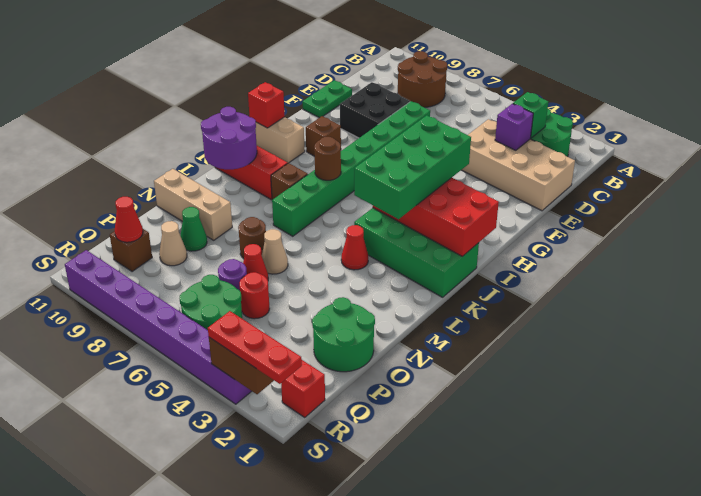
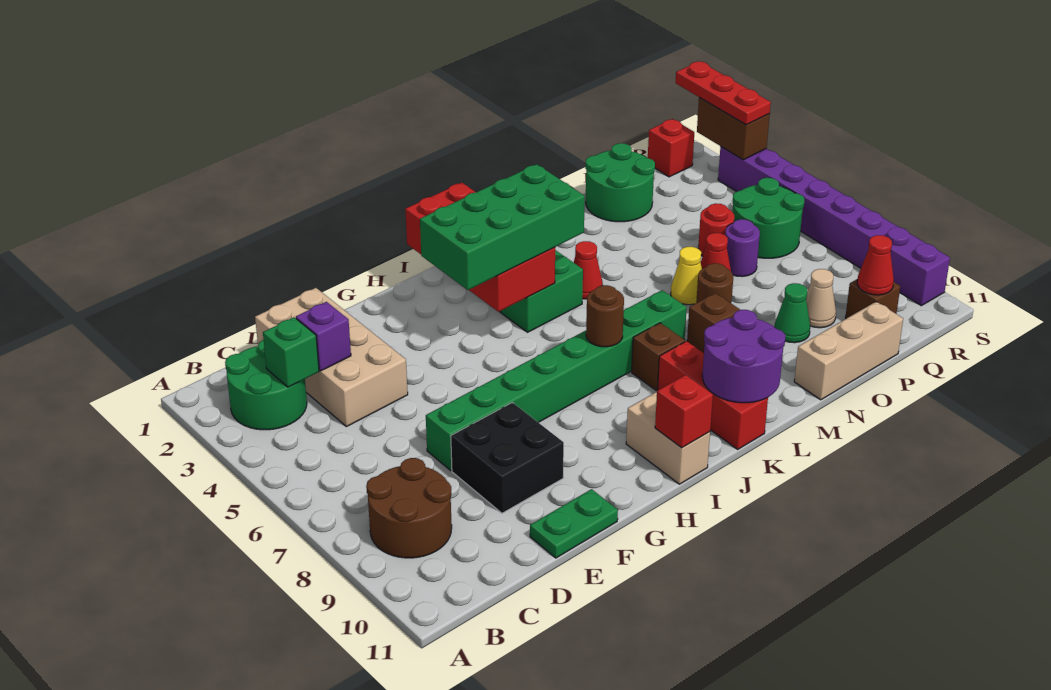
brown 1x1 brick [306,116,341,156] -> brown 1x1 brick moved to [687,293,740,353]
tan 1x1 cone [261,229,288,274] -> yellow 1x1 cone [671,247,702,305]
tan 1x3 brick [154,169,232,240] -> tan 1x3 brick turned to [794,302,903,400]

